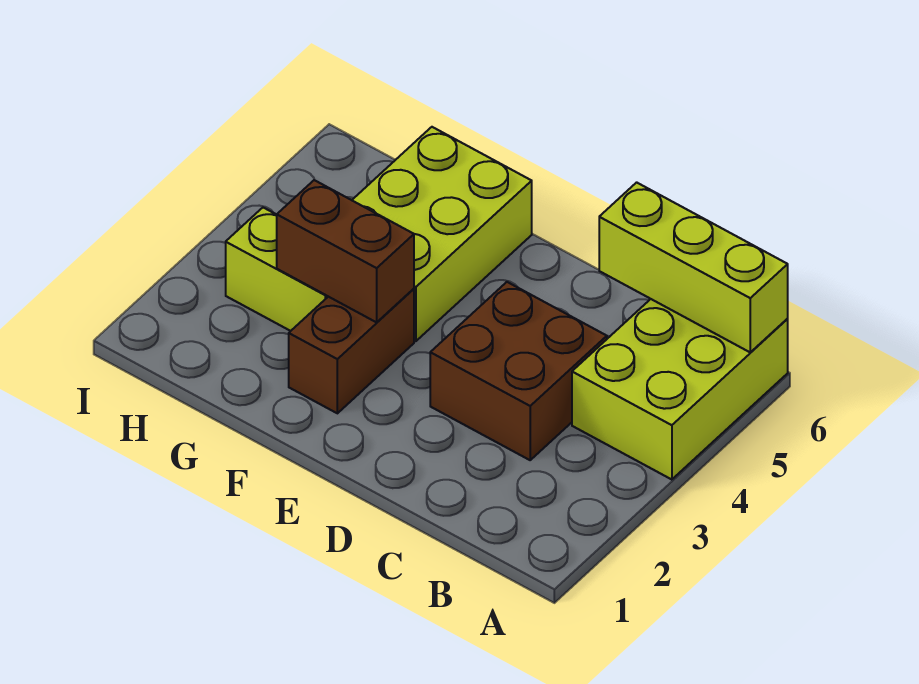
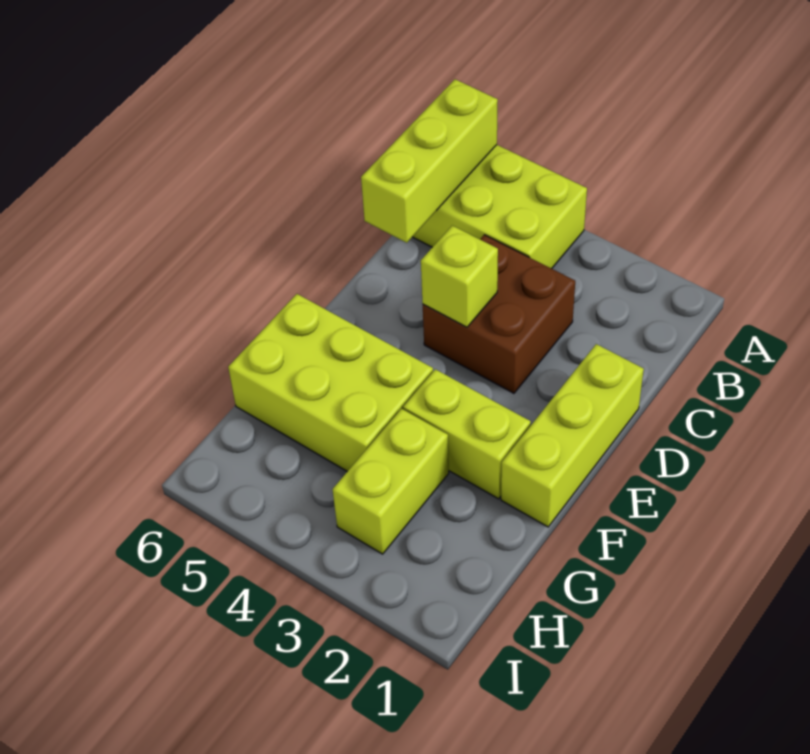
none -> lime 1x3 brick [501,344,644,527]
none -> lime 1x1 brick [421,226,498,327]
brown 1x2 brick [289,289,414,413] -> lime 1x2 brick [403,369,531,499]
brown 1x2 brick [277,180,414,322] -> none

